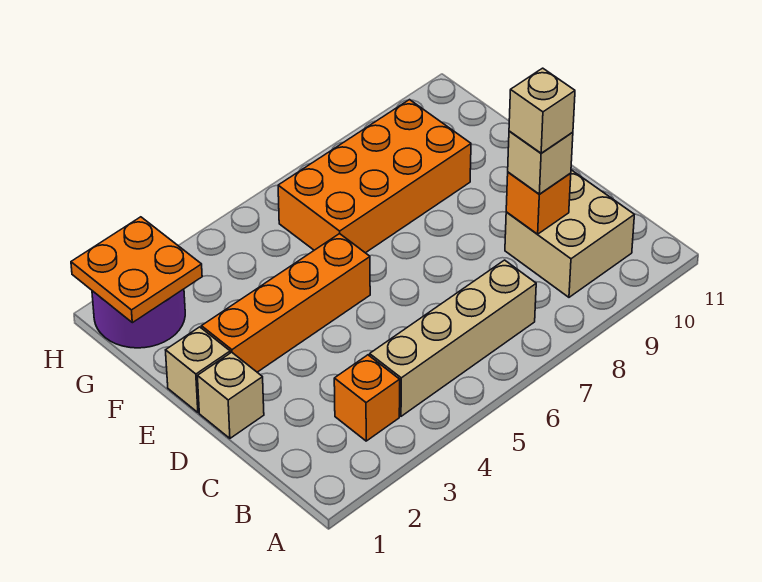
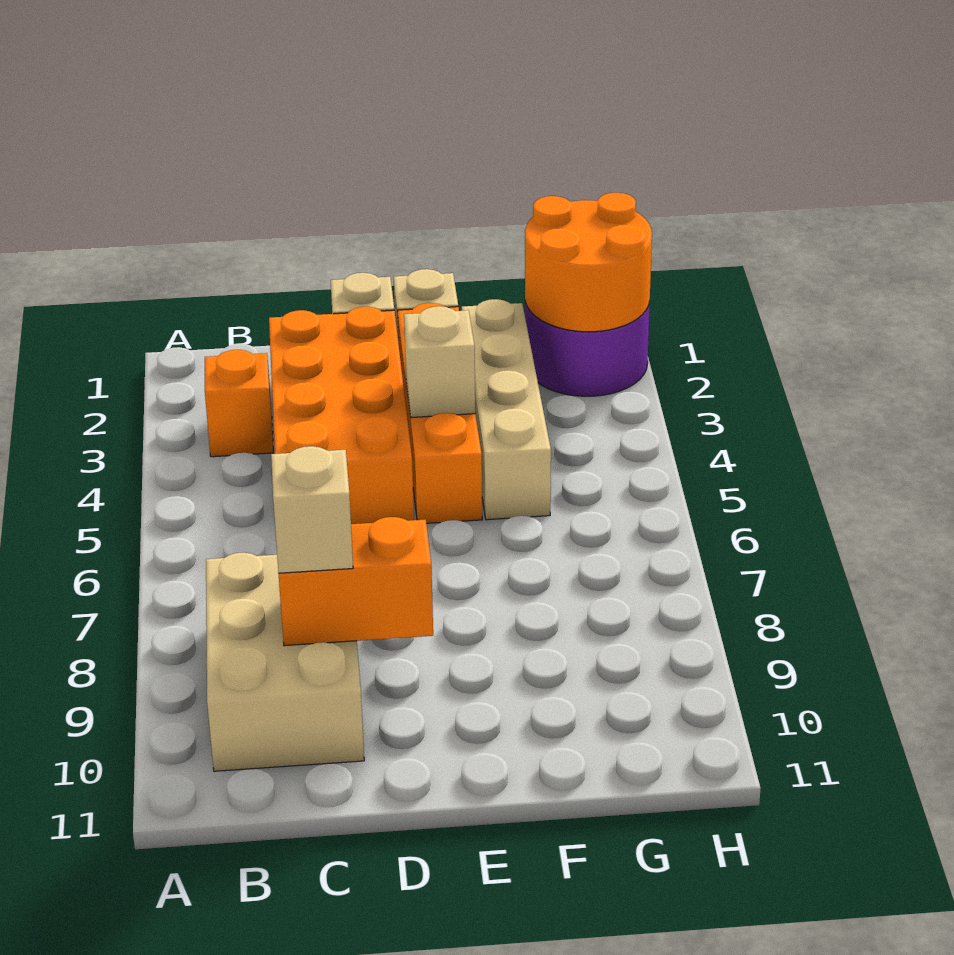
tan 1x4 brick [370,260,536,416] -> tan 1x4 brick moved to [462,299,551,520]
tan 2x2 brick [505,170,634,297] -> tan 2x3 brick [206,553,364,771]
orange 1x1 brick [506,172,571,234] -> orange 1x2 brick [279,517,433,646]
tan 1x1 brick [509,68,575,153] -> tan 1x1 brick moved to [404,306,475,417]
orange 2x4 brick [278,100,471,253] -> orange 2x4 brick moved to [269,307,414,524]
orange 2x2 plate [71,217,202,323] -> orange 2x2 round brick [525,193,652,332]

